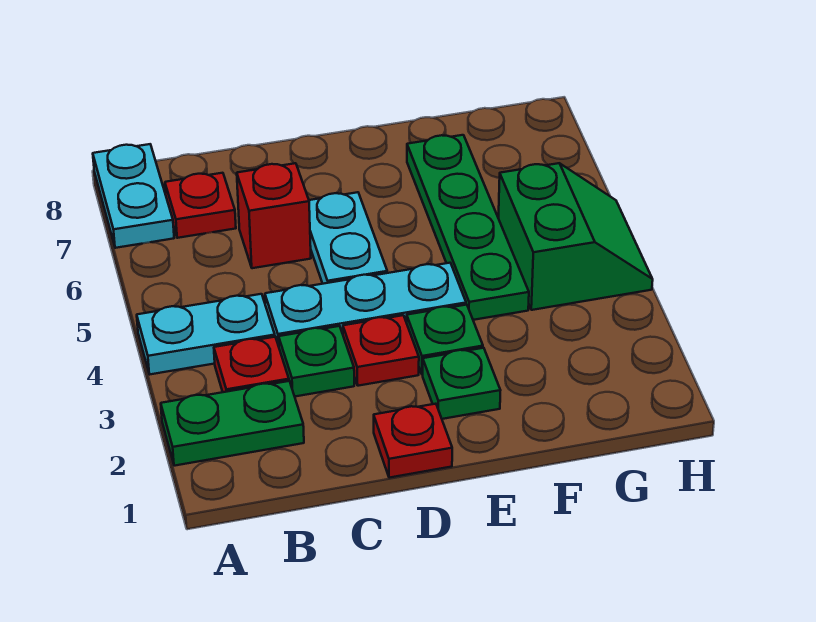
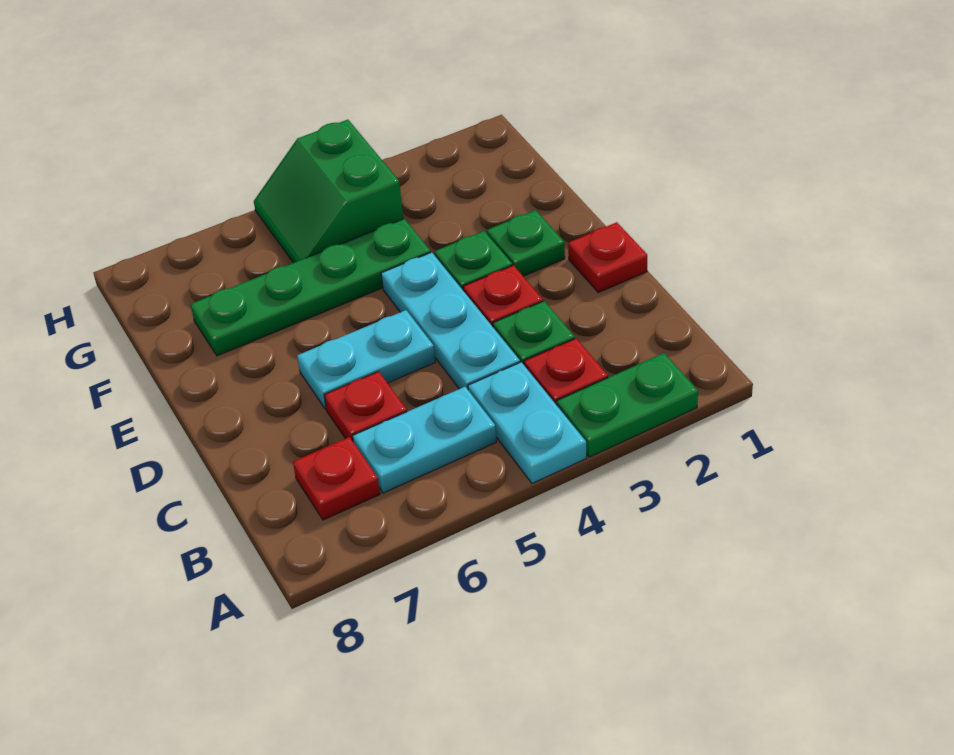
green 1x2 plate [161,381,304,466] -> green 1x2 plate turned to [557,353,698,457]
cyan 1x2 plate [93,144,174,248] -> cyan 1x2 plate moved to [353,387,496,493]
red 1x1 brick [237,163,311,268] -> red 1x1 plate [324,371,407,441]
green 2x2 slope [498,163,653,310] -> green 2x2 slope turned to [254,120,403,263]

